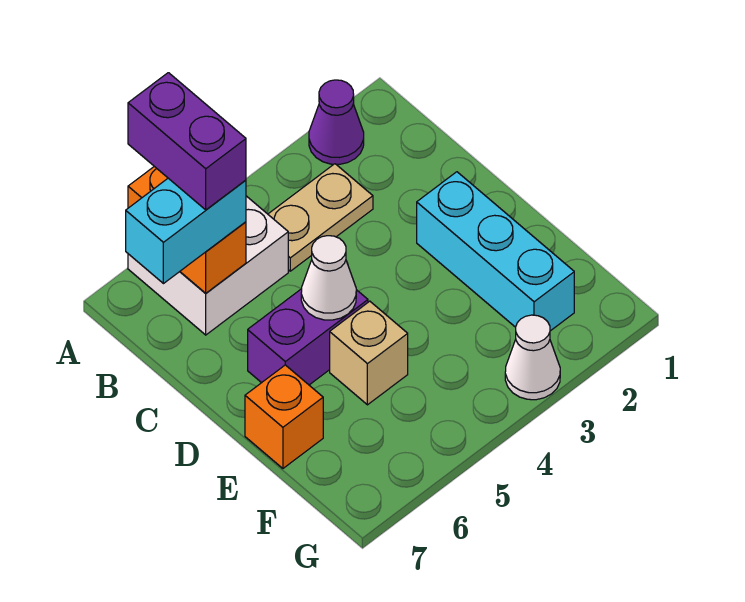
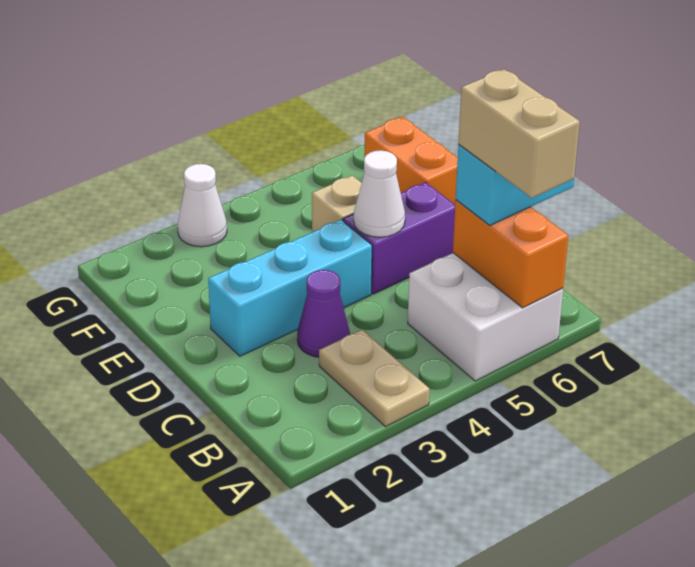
purple 1x1 cone [309,80,364,164] -> purple 1x1 cone moved to [297,270,350,357]
purple 1x2 brick [128,73,246,210] -> tan 1x2 brick [458,69,580,198]
tan 1x2 plate [268,164,373,271] -> tan 1x2 plate turned to [319,329,429,427]
cyan 1x3 brick [417,172,574,331] -> cyan 1x3 brick turned to [208,220,372,356]
orange 1x1 brick [245,365,323,468] -> orange 1x2 brick [364,117,458,204]

